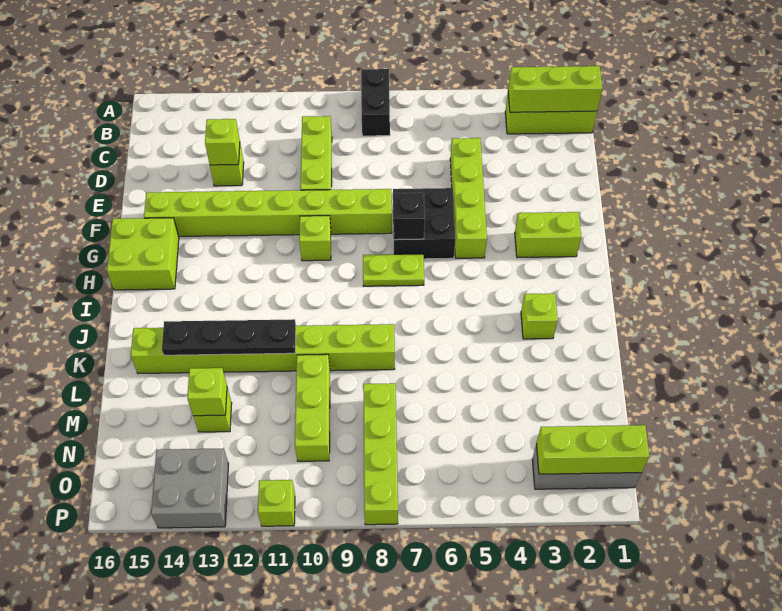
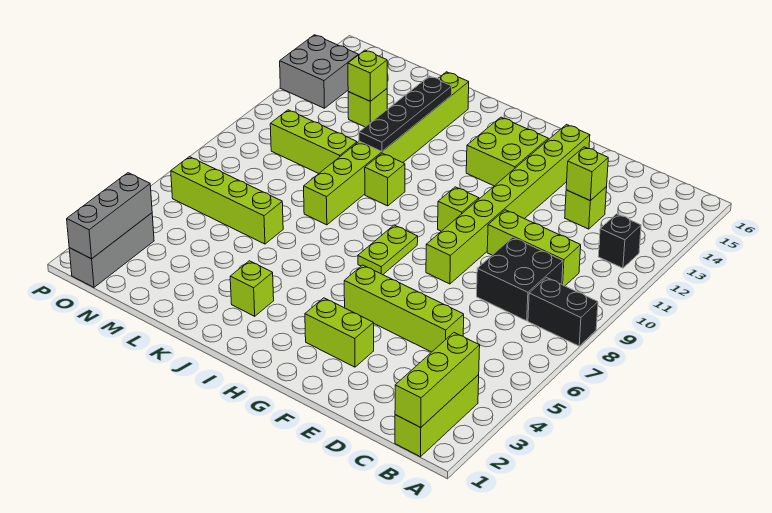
black 2x2 brick [393,188,455,259] -> black 2x2 brick moved to [477,237,563,321]
lime 1x2 brick [515,212,581,258] -> lime 1x2 brick turned to [305,298,374,367]
black 1x1 brick [393,193,425,240] -> black 1x1 brick moved to [598,214,641,268]
lime 2x2 brick [107,218,179,290] -> lime 2x2 brick moved to [466,117,548,186]
lime 1x4 brick [363,383,398,525] -> lime 1x4 brick moved to [171,157,283,244]
lime 1x3 brick [536,425,649,474] -> grey 1x3 brick [67,173,152,259]
lime 1x1 brick [258,480,295,526] -> lime 1x1 brick moved to [365,153,405,206]

